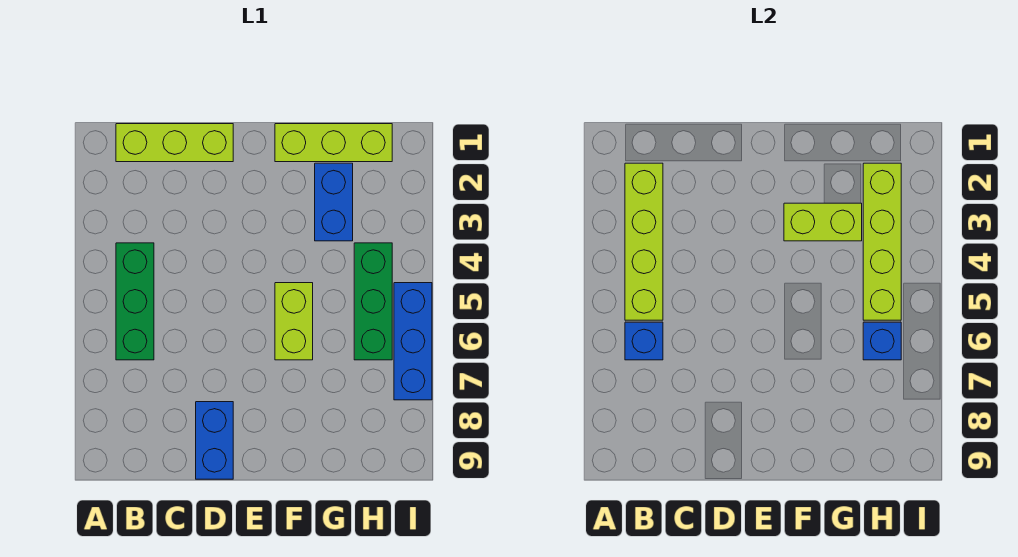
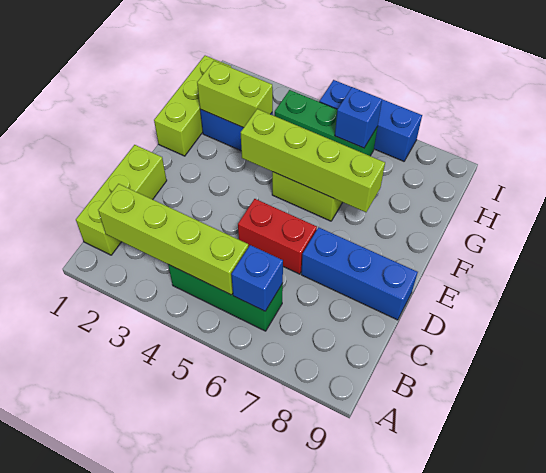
none -> red 1x2 brick [238,199,317,274]
blue 1x2 brick [196,402,233,479] -> blue 1x3 brick [301,227,418,320]
lime 1x2 brick [784,203,862,241] -> lime 1x2 brick turned to [197,61,273,128]
lime 1x4 brick [863,163,901,320] -> lime 1x4 brick moved to [241,109,385,212]

